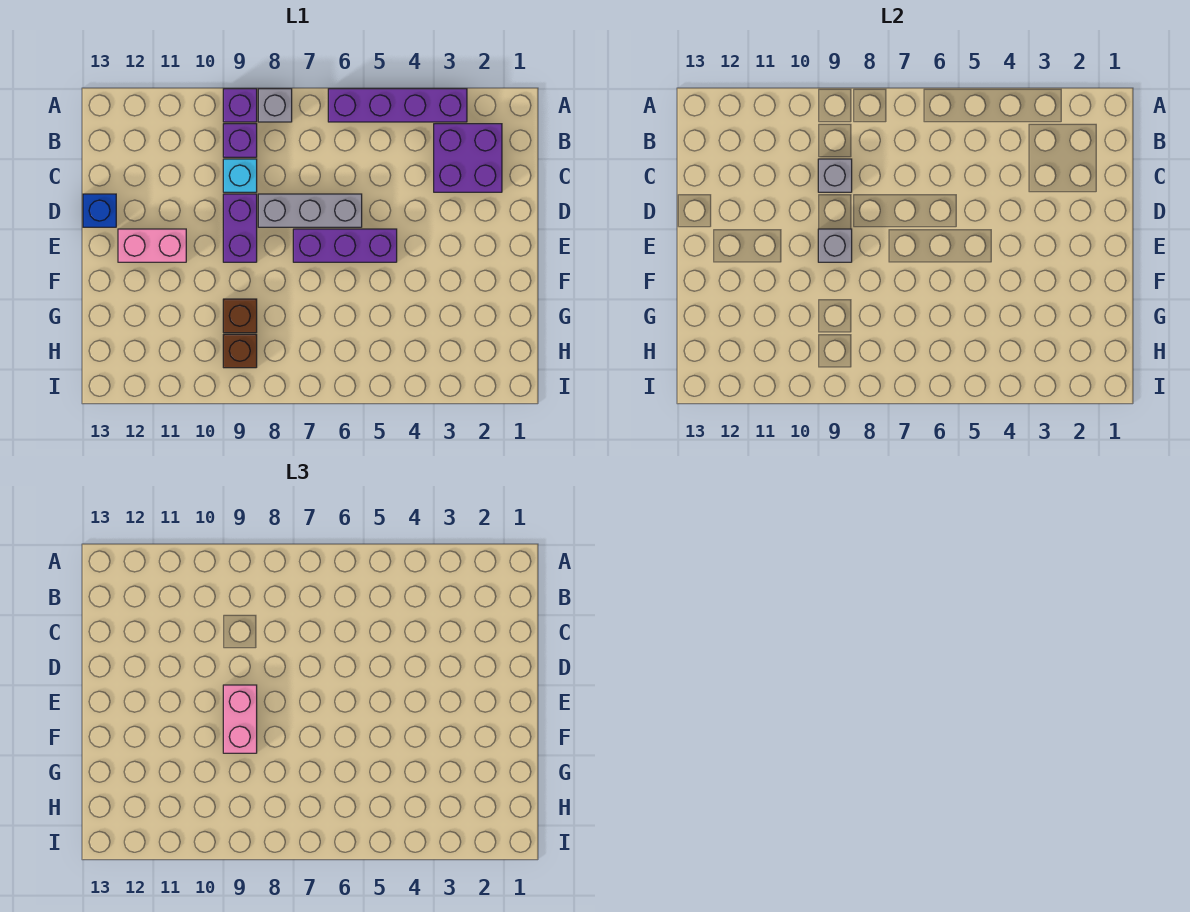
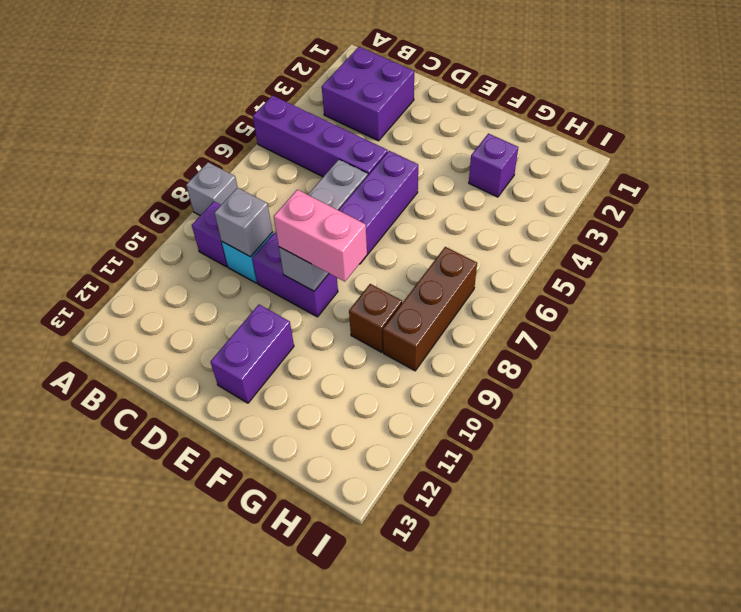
purple 1x4 brick [328,89,467,122] -> purple 1x4 brick turned to [253,95,388,177]
purple 1x1 brick [223,89,257,122] -> purple 1x1 brick moved to [469,134,518,197]
blue 1x1 brick [83,194,116,227] -> none
pink 1x2 brick [118,229,186,262] -> purple 1x2 brick [210,305,294,403]
brown 1x1 brick [223,334,257,368] -> brown 1x3 brick [383,247,477,371]

